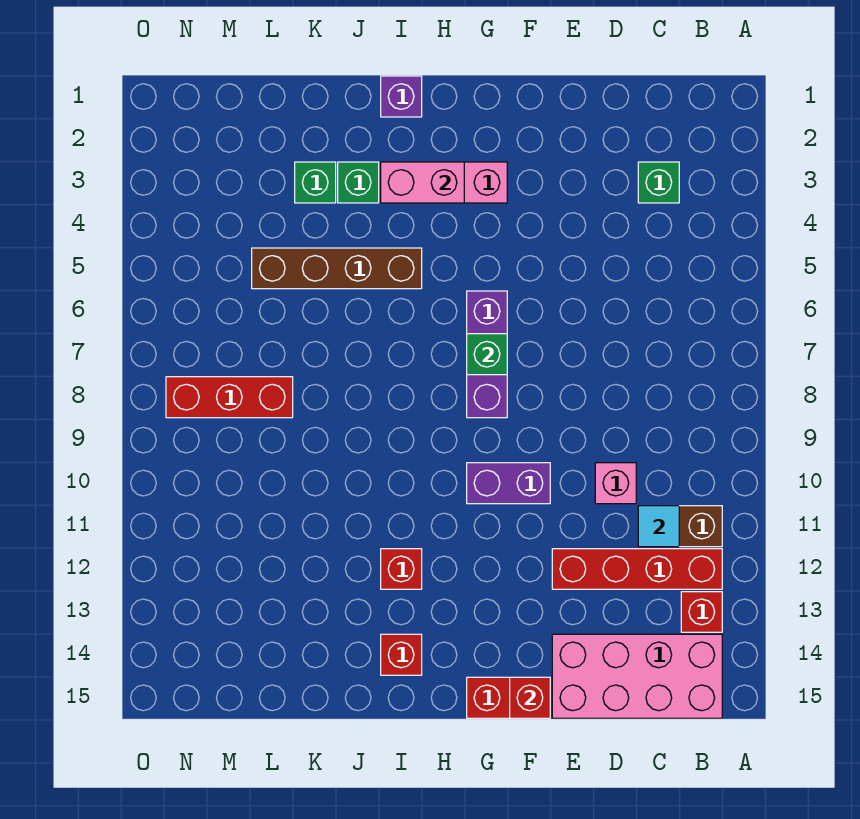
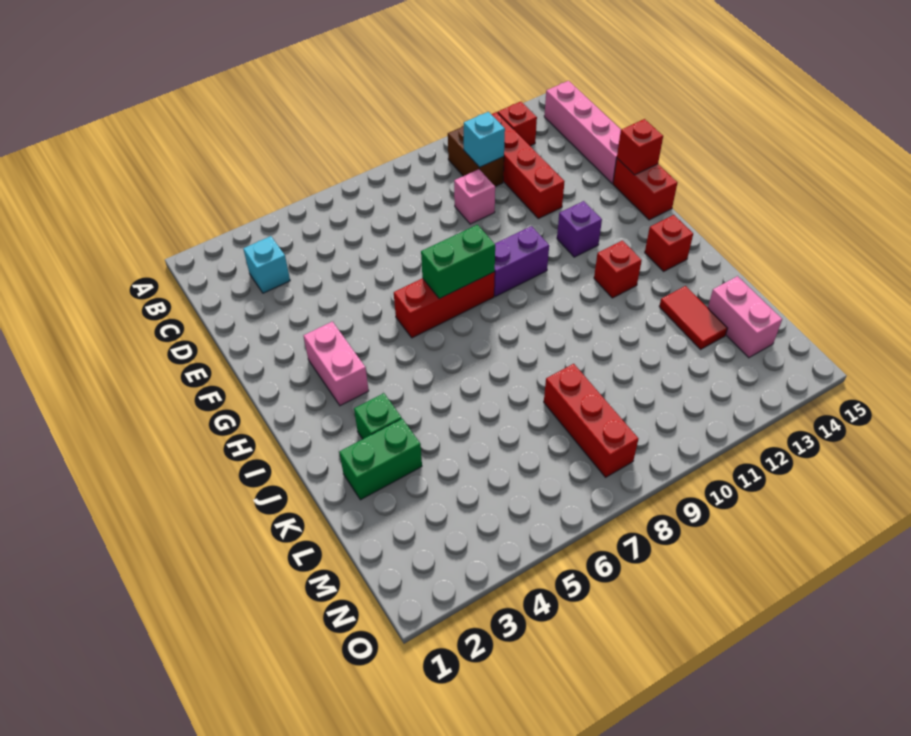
pink 2x4 brick [552,634,722,718] -> pink 1x4 brick [544,81,621,183]
green 1x1 brick [638,162,679,203] -> cyan 1x1 brick [243,236,290,293]
cyan 1x1 tile [638,506,679,547] -> cyan 1x1 brick [464,112,505,167]
purple 1x2 brick [467,463,550,504] -> purple 1x2 brick turned to [494,226,549,296]
purple 1x3 brick [467,291,507,418] -> red 1x3 brick [394,272,495,338]
green 1x1 brick [467,334,507,375] -> green 1x2 brick [421,225,495,299]
pink 1x2 brick [381,162,464,203] -> pink 1x2 brick moved to [708,276,782,358]
purple 1x1 brick [381,76,422,117] -> purple 1x1 brick moved to [557,201,602,257]
brown 1x4 brick [252,248,422,289] -> none
green 1x1 brick [295,162,336,203] -> green 1x2 brick [339,419,422,500]
none -> red 1x2 tile [659,286,727,349]

